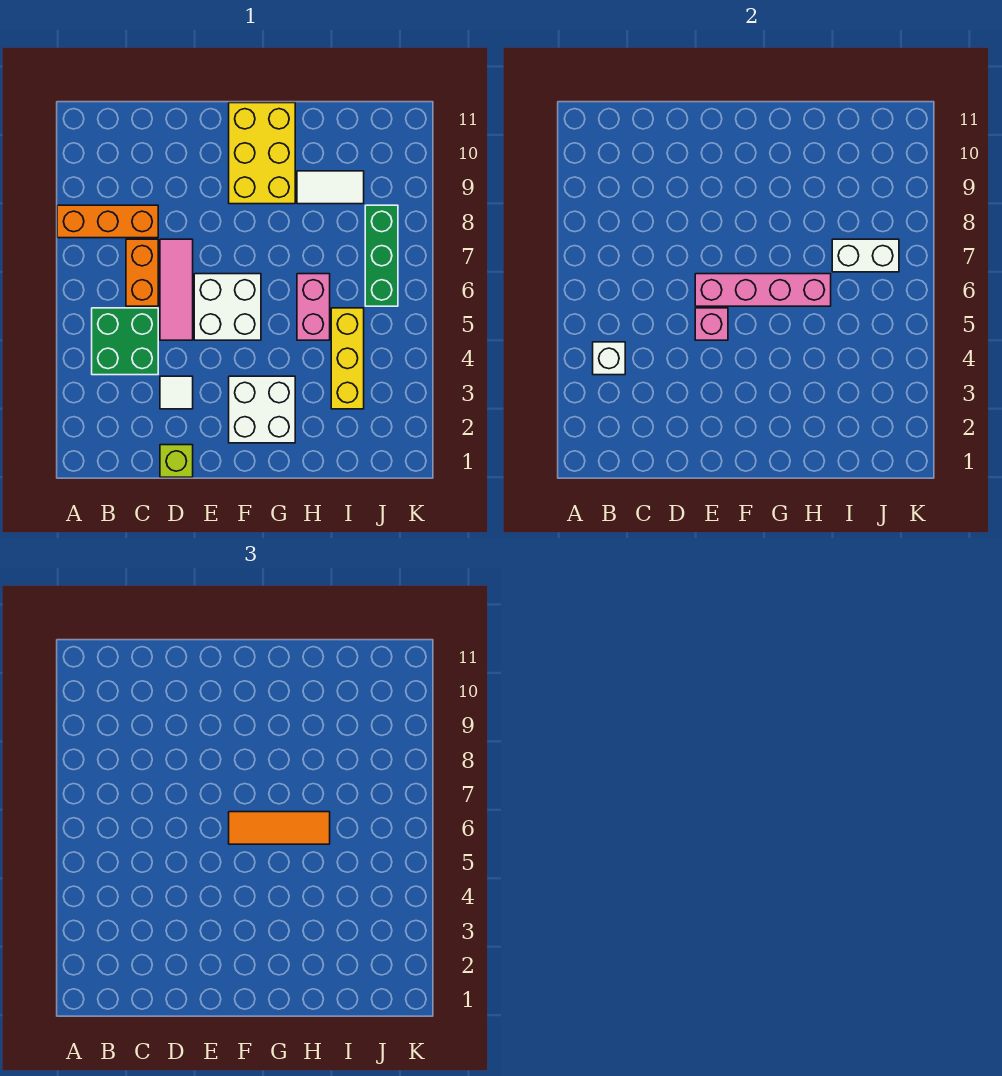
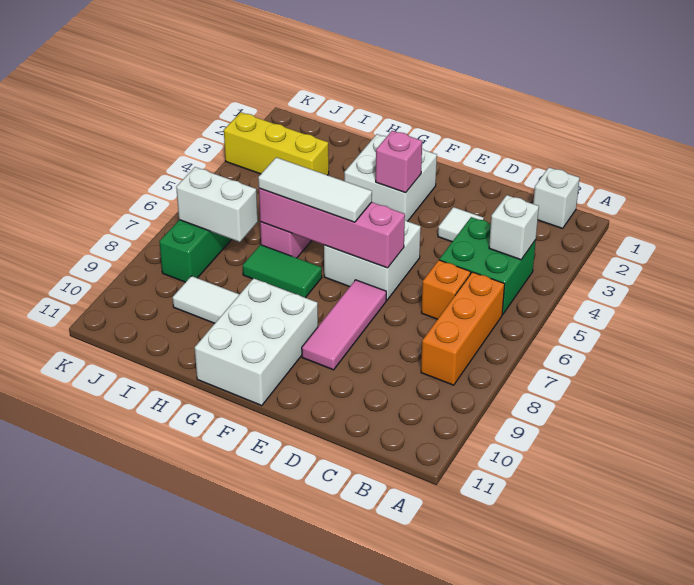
orange 1x3 brick [57,205,158,238] -> orange 1x3 brick turned to [421,272,505,385]
none -> white 1x1 brick [533,167,580,228]
orange 1x2 brick [126,239,158,306] -> orange 1x1 brick [421,260,471,319]
lime 1x1 brick [160,445,193,477] -> none
pink 1x3 tile [160,239,193,340] -> pink 1x3 tile moved to [302,280,386,370]
pink 1x1 brick [695,308,728,340] -> pink 1x1 brick moved to [376,131,422,193]
orange 1x3 tile [229,812,330,844] -> white 1x3 tile [258,157,372,222]
yellow 2x3 brick [229,103,295,204] -> white 2x3 brick [195,278,318,406]
none -> green 1x2 tile [243,245,322,298]
yellow 1x3 brick [331,308,364,409] -> yellow 1x3 brick turned to [224,112,329,175]

